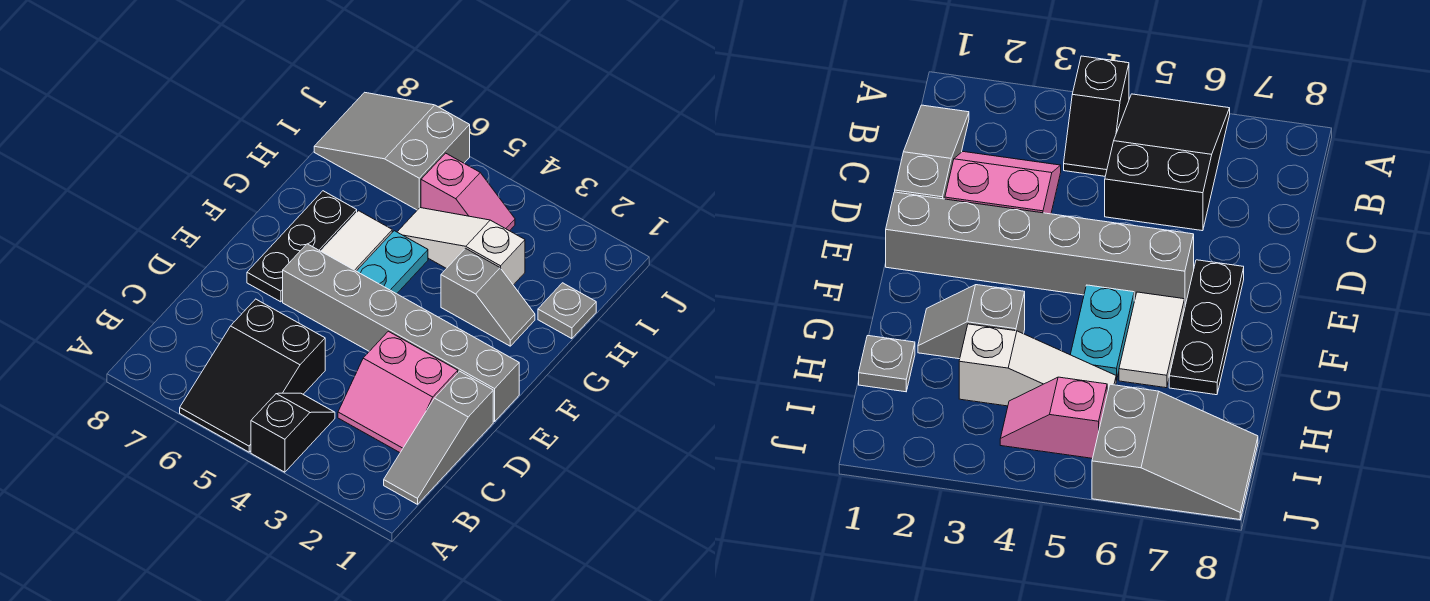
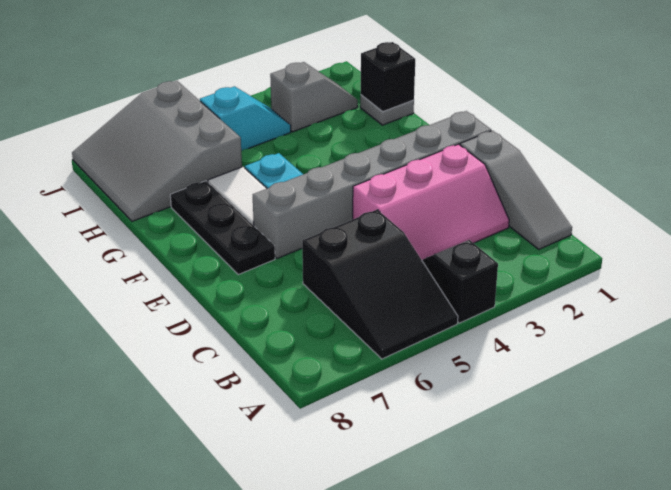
pink 2x2 slope [338,331,458,452] -> pink 2x3 slope [353,144,509,260]
grey 1x2 slope [441,248,535,346] -> grey 1x2 slope moved to [270,62,358,132]
none -> black 1x1 brick [361,42,415,112]
white 1x3 slope [398,208,525,285] -> none
pink 1x2 slope [421,153,515,231] -> cyan 1x2 slope [200,86,291,151]
grey 2x3 slope [314,92,470,210] -> grey 3x3 slope [72,81,242,221]

